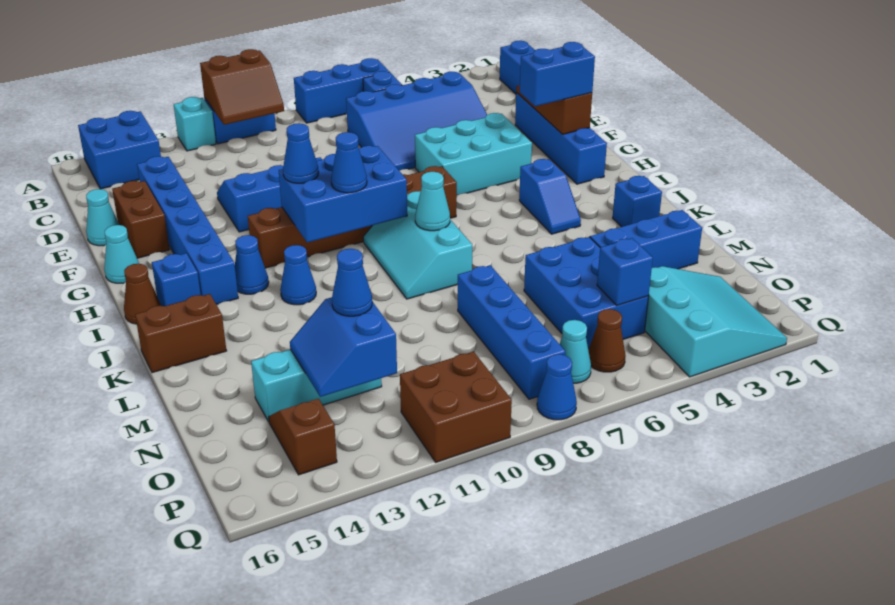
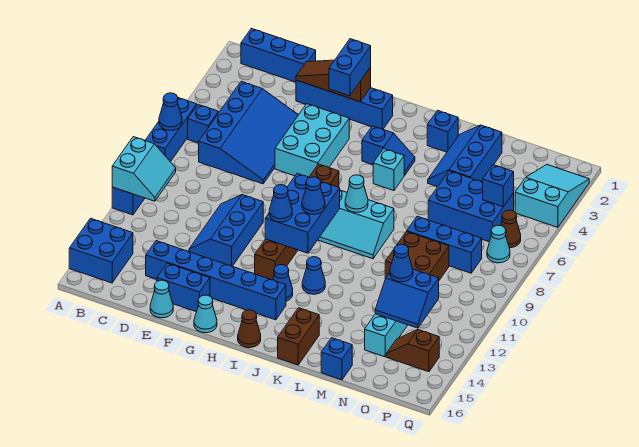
brown 2x2 slope [200,49,284,125] -> cyan 2x2 slope [112,137,176,201]
cyan 1x1 brick [174,97,216,151] -> cyan 1x1 brick moved to [373,149,405,191]
brown 1x2 brick [112,181,170,258] -> blue 1x2 brick [157,263,210,312]
blue 1x1 brick [152,253,201,306] -> blue 1x1 brick moved to [321,338,352,380]
blue 1x4 brick [458,265,565,399] -> blue 1x3 brick [407,216,482,273]
cyan 3x3 slope [645,266,787,377] -> cyan 2x3 slope [515,165,589,227]
brown 2x2 brick [400,352,512,462] -> brown 2x2 brick moved to [385,231,449,280]
blue 1x1 cone [537,354,577,420] -> blue 1x1 cone moved to [159,93,182,131]

